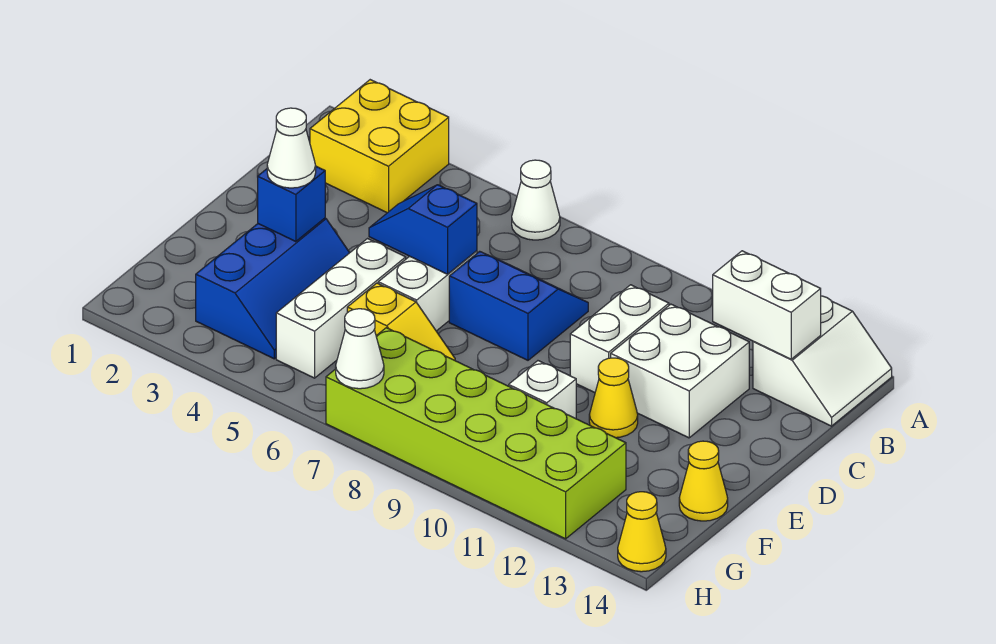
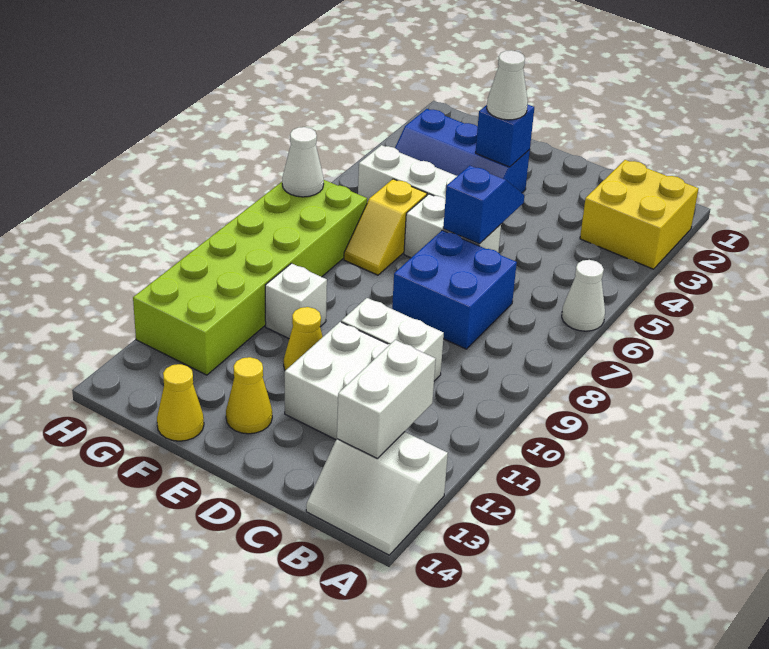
blue 2x2 slope [449,251,588,360] -> blue 2x2 brick [392,230,517,349]
yellow 1x1 cone [618,492,666,572] -> yellow 1x1 cone moved to [226,357,272,434]

